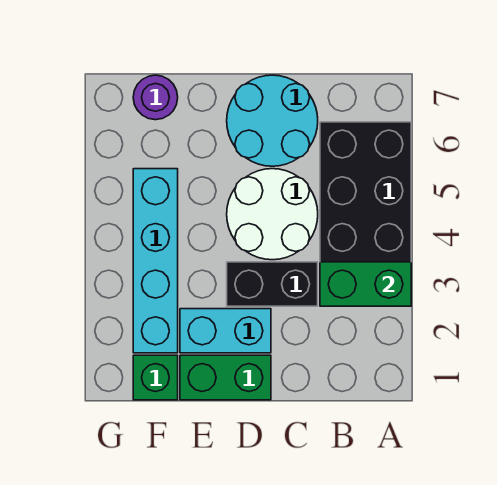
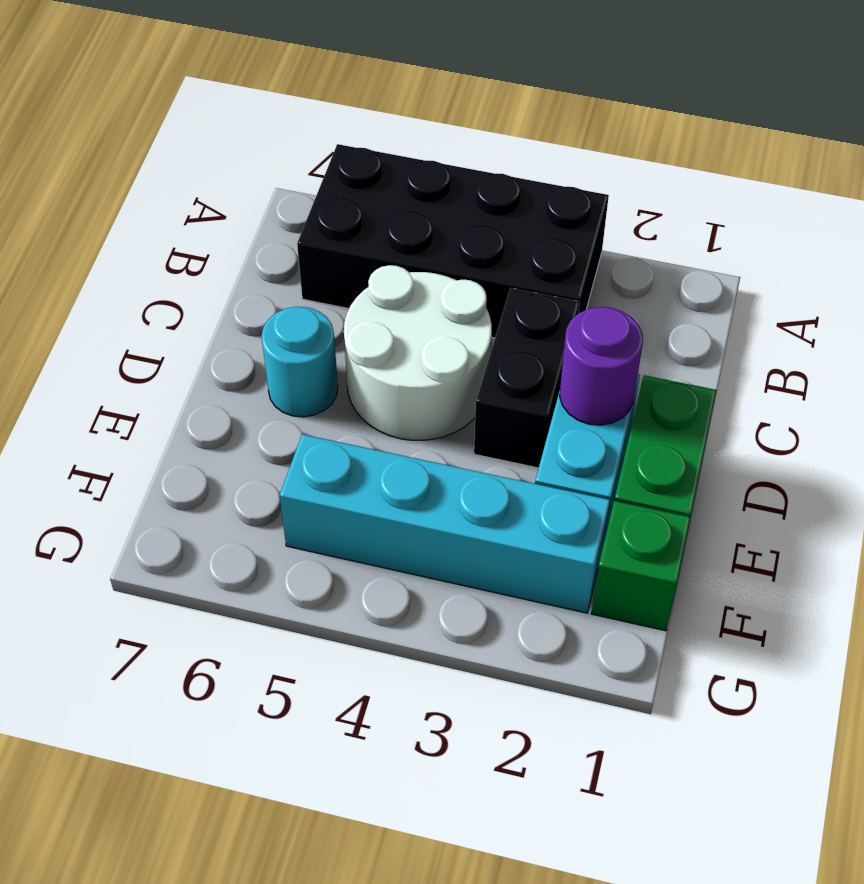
green 1x2 brick [320,262,411,306] -> none
cyan 2x2 round brick [227,75,318,166] -> cyan 1x1 round brick [261,307,338,417]
purple 1x1 round brick [133,75,178,120] -> purple 1x1 round brick moved to [560,307,643,425]

